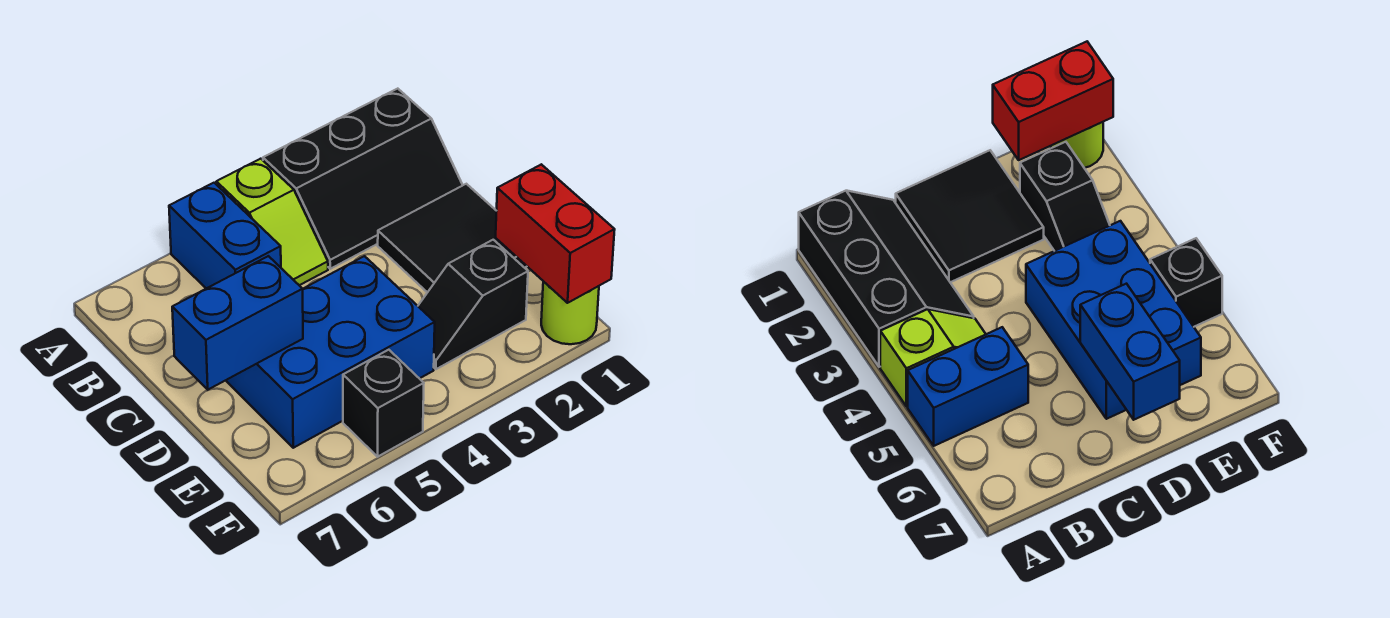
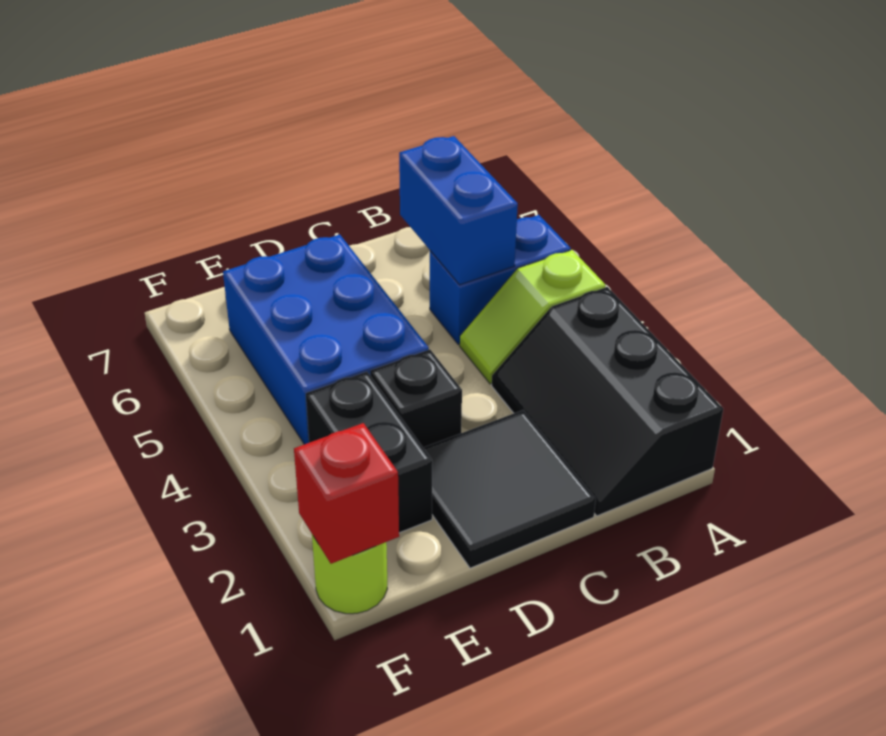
blue 1x2 brick [172,256,303,390] -> blue 1x2 brick moved to [399,136,518,285]
red 1x2 brick [496,164,615,303] -> red 1x1 brick [294,423,399,564]
black 1x2 slope [418,240,528,369] -> black 1x2 brick [306,372,432,533]
black 1x1 brick [343,350,424,457] -> black 1x1 brick moved to [370,349,462,447]

